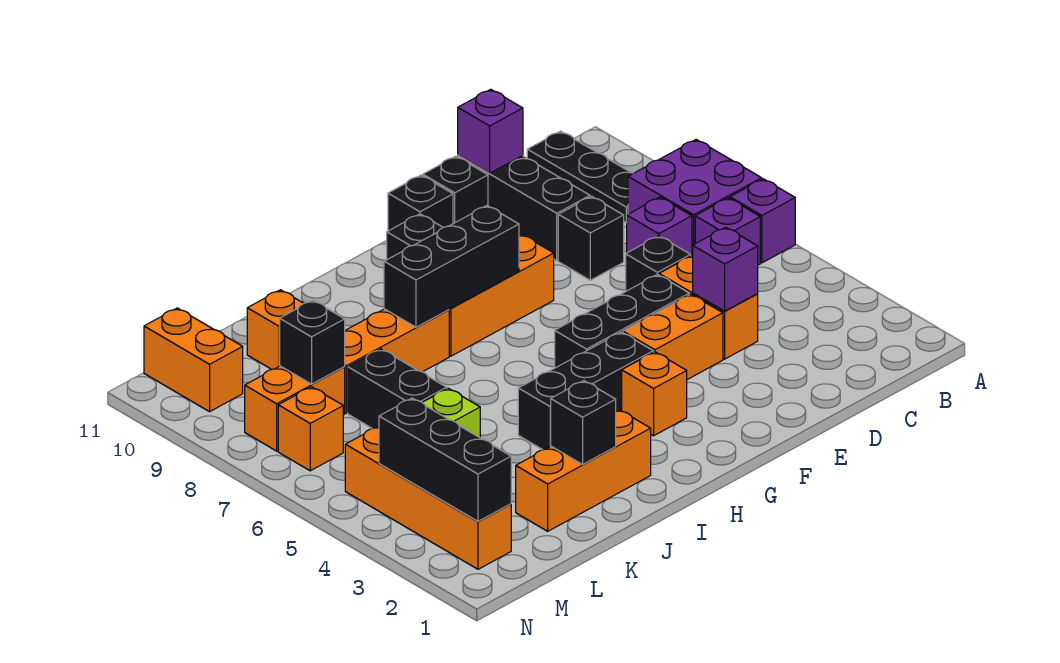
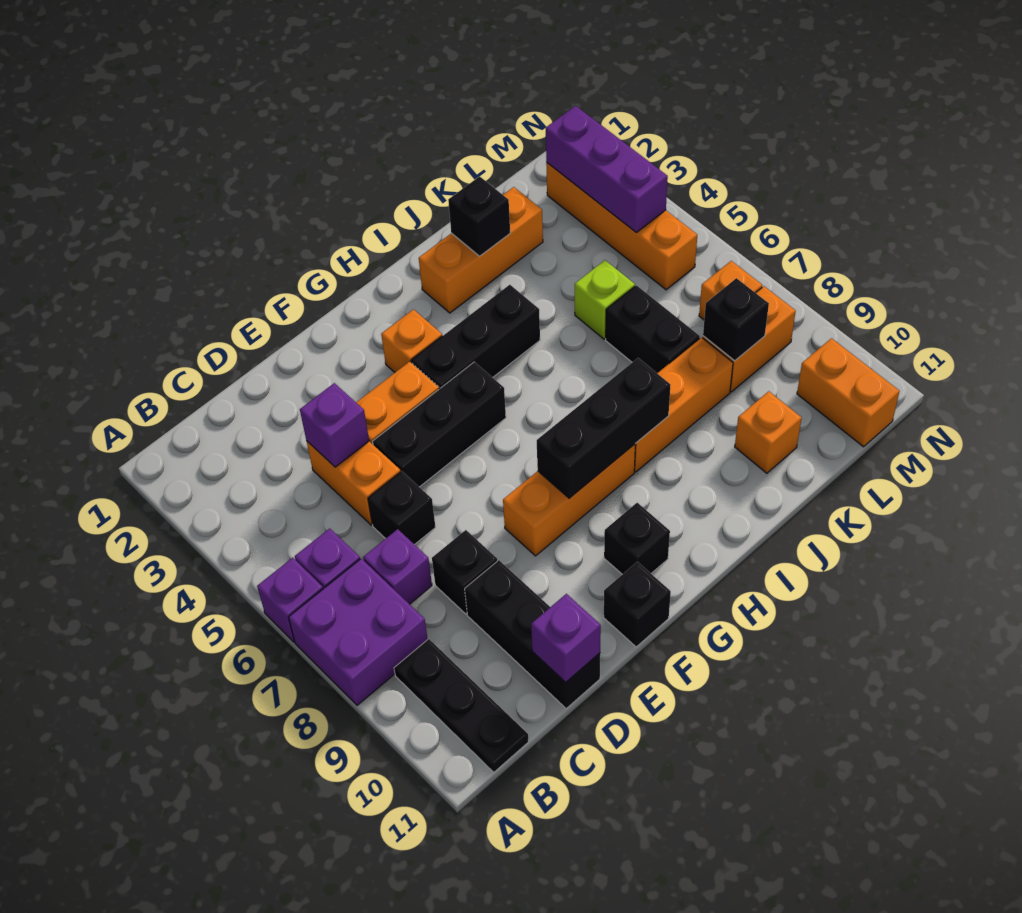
black 1x1 brick [423,156,488,224] -> none
black 1x3 brick [379,398,511,521] -> purple 1x3 brick [546,106,668,232]

